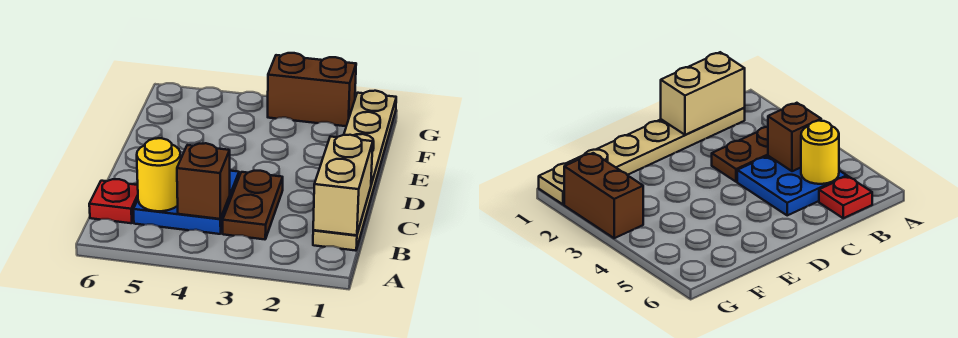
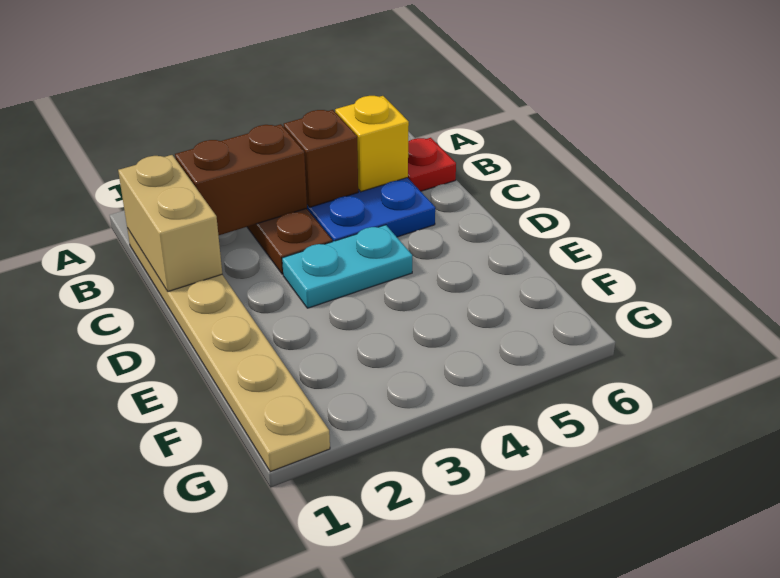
yellow 1x1 round brick [137,138,181,211] -> yellow 1x1 brick [335,96,409,192]
none -> cyan 1x2 plate [282,225,412,308]
brown 1x2 brick [268,53,356,126] -> brown 1x2 brick moved to [175,124,307,235]

